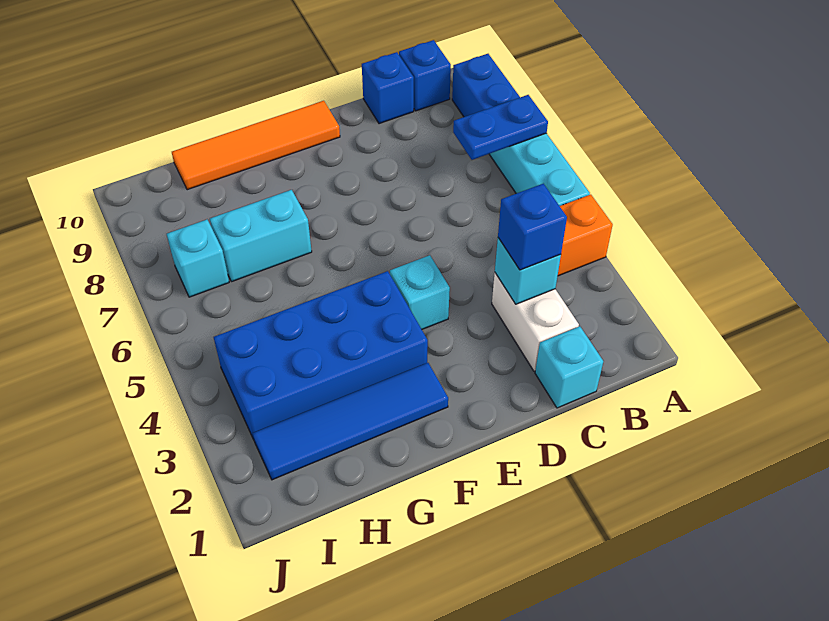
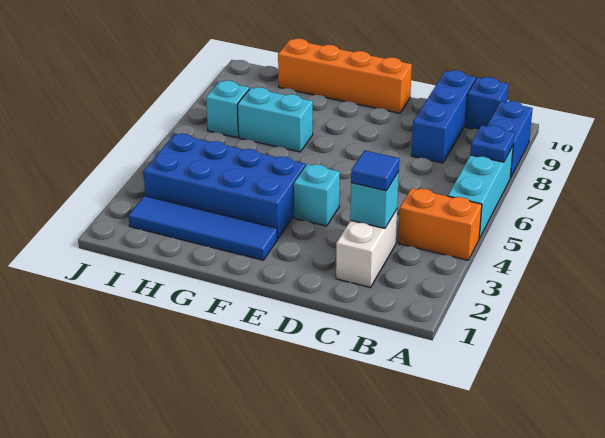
blue 1x2 plate [453,95,548,160] -> blue 1x1 plate [470,125,514,162]
cyan 1x1 brick [535,326,603,408] -> none
blue 1x1 brick [498,184,567,270] -> blue 1x1 tile [351,150,399,191]
blue 1x1 brick [362,52,414,124] -> blue 1x3 brick [411,70,476,163]
orange 1x4 tile [172,101,340,190] -> orange 1x4 brick [278,39,412,113]

